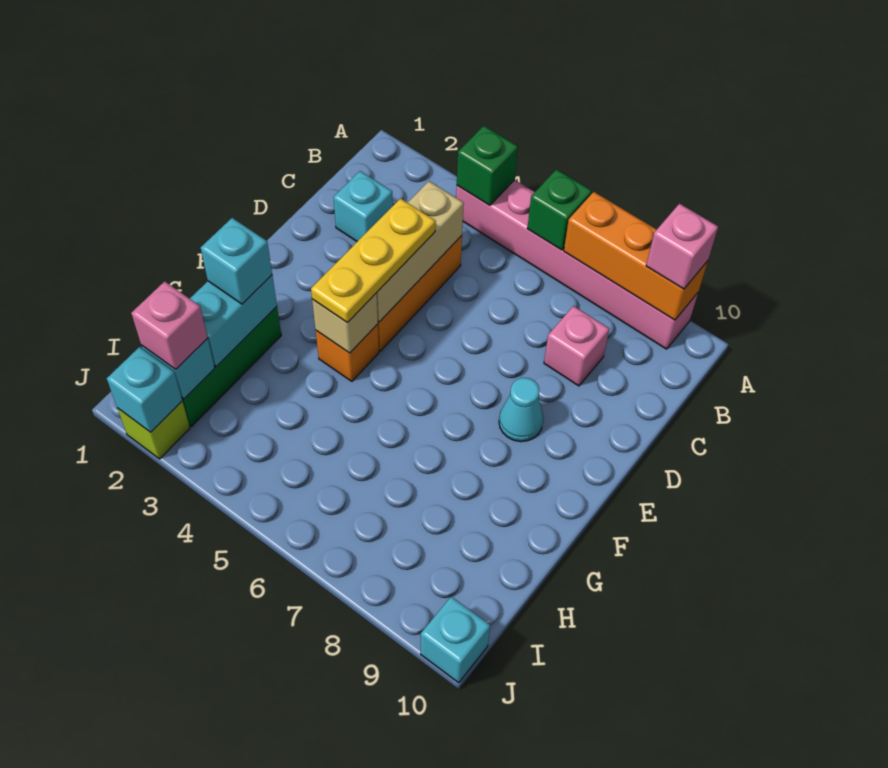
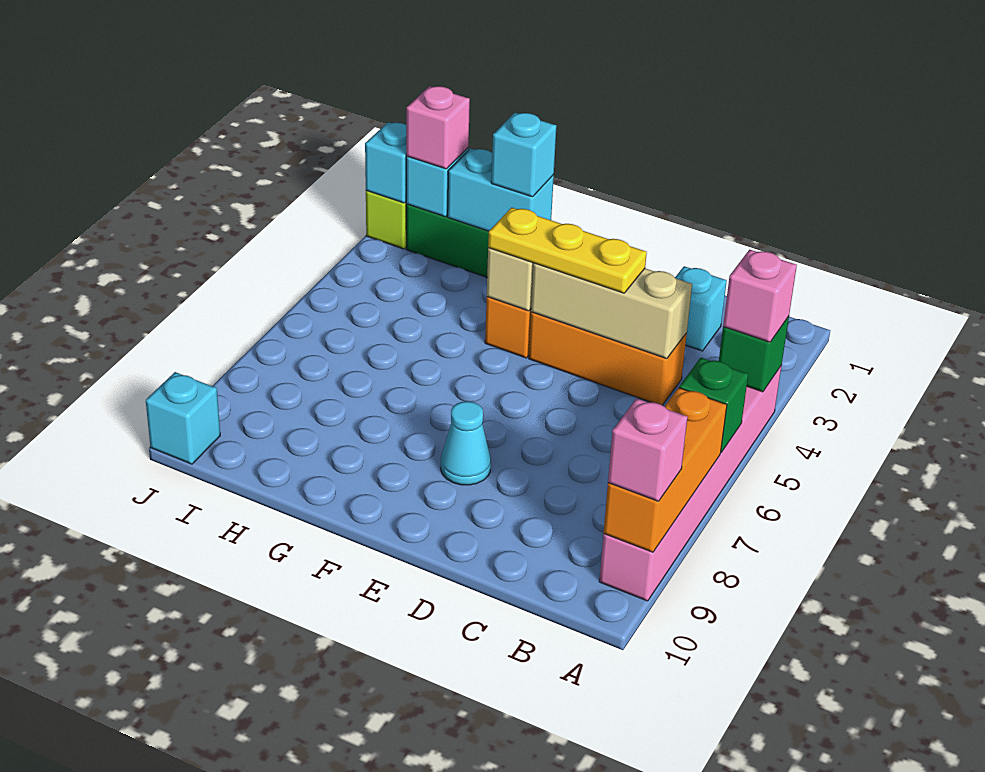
pink 1x1 brick [544,306,609,386] -> pink 1x1 brick moved to [723,250,797,342]

